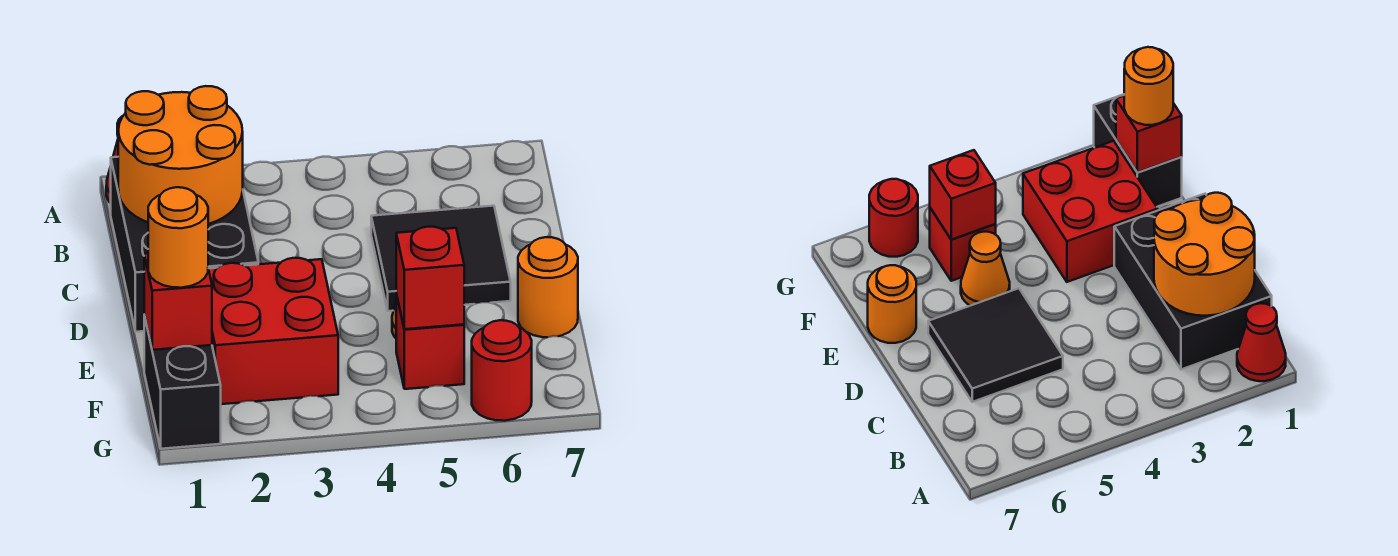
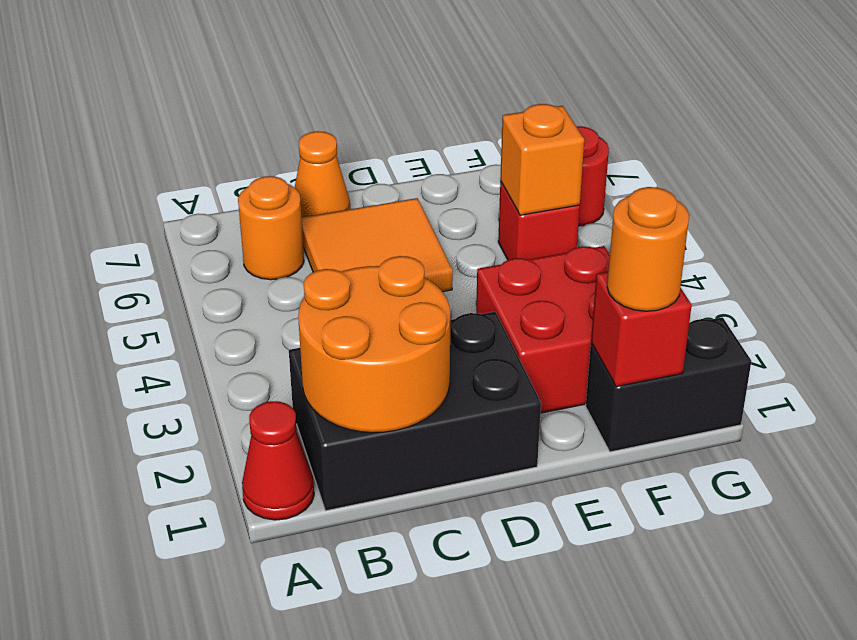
black 2x2 tile [371,206,511,311] -> orange 2x2 tile [302,198,453,292]
orange 1x1 cone [961,232,1010,306] -> orange 1x1 cone moved to [295,131,350,217]
orange 1x1 round brick [518,237,578,337] -> orange 1x1 round brick moved to [238,176,304,280]
red 1x1 brick [396,227,464,329] -> orange 1x1 brick [500,104,584,215]

